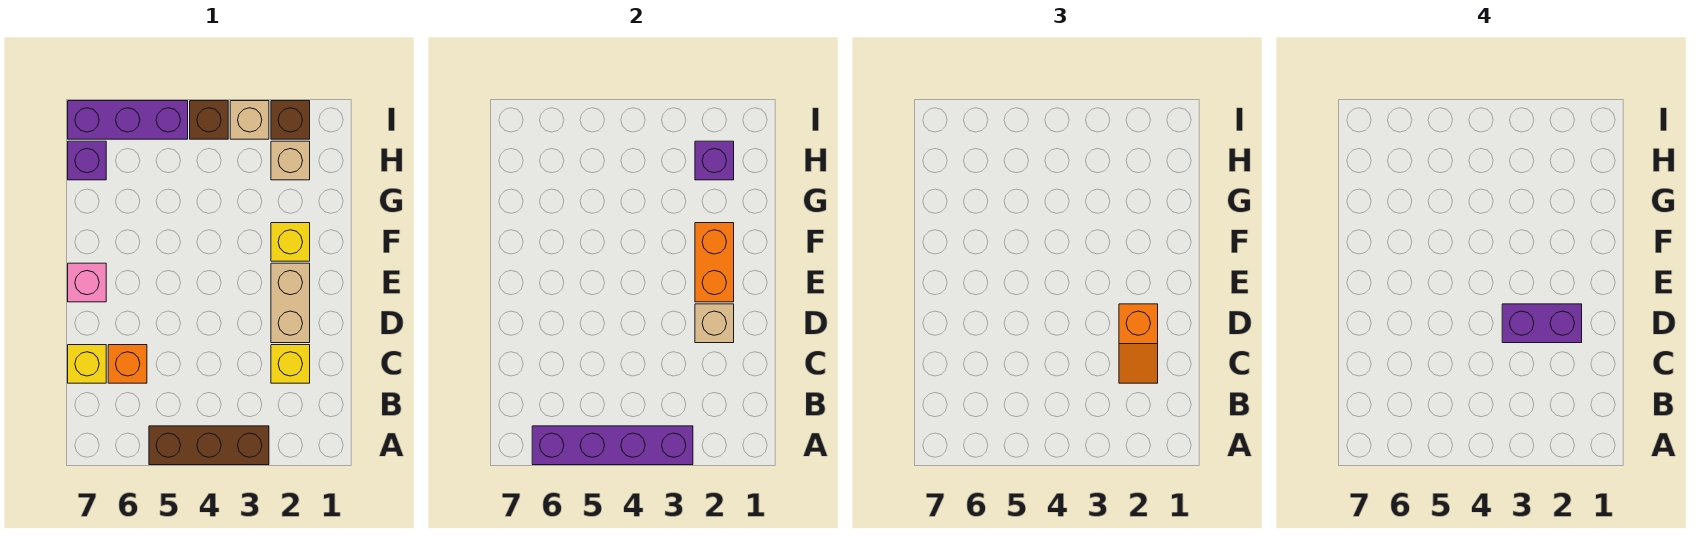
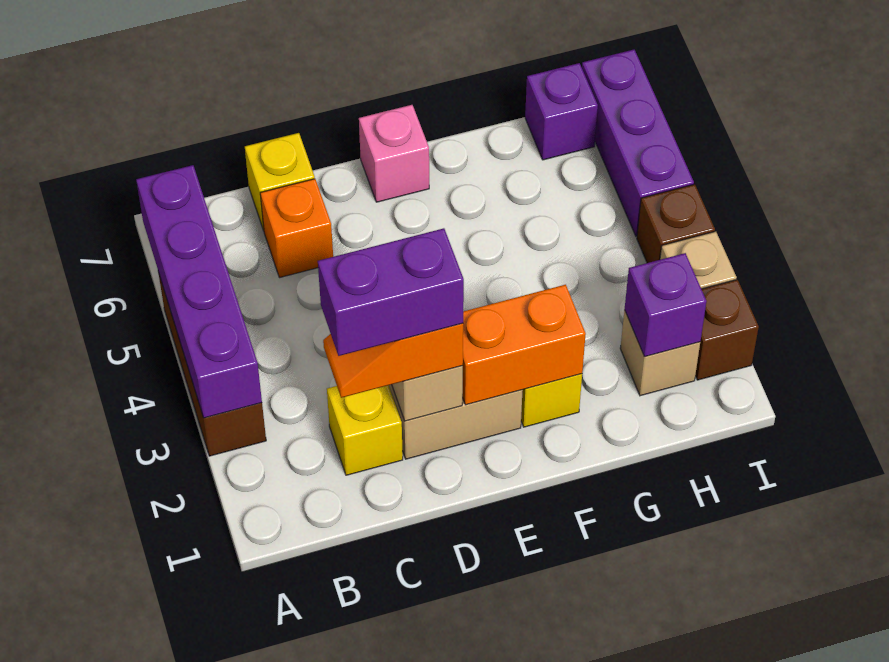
purple 1x2 brick [1502,304,1582,343] -> purple 1x2 brick turned to [318,228,464,356]

